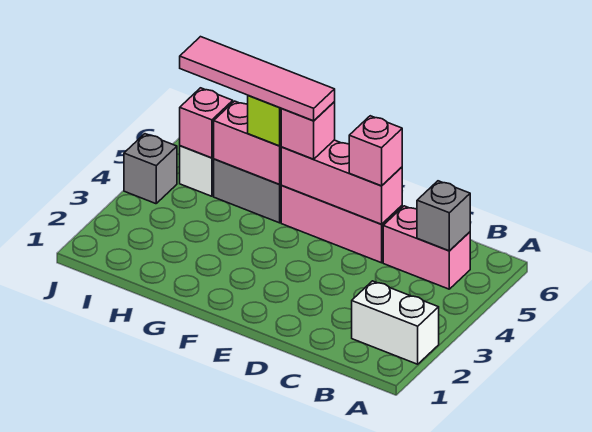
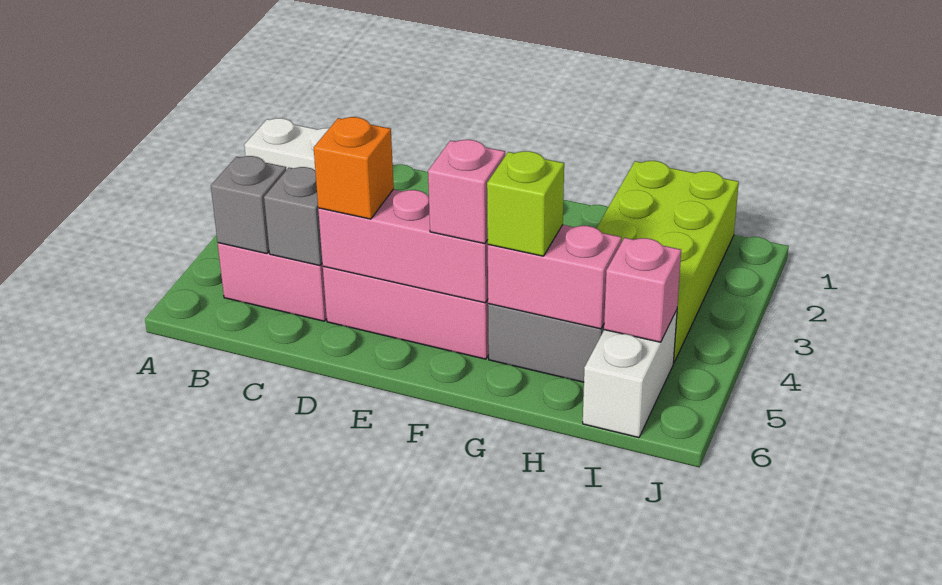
pink 1x1 brick [349,116,402,186] -> orange 1x1 brick [314,117,394,219]
pink 1x4 tile [180,37,335,121] -> none
none -> lime 2x4 brick [597,161,739,363]
grey 1x1 brick [124,134,177,204] -> grey 1x1 brick moved to [264,167,322,266]

